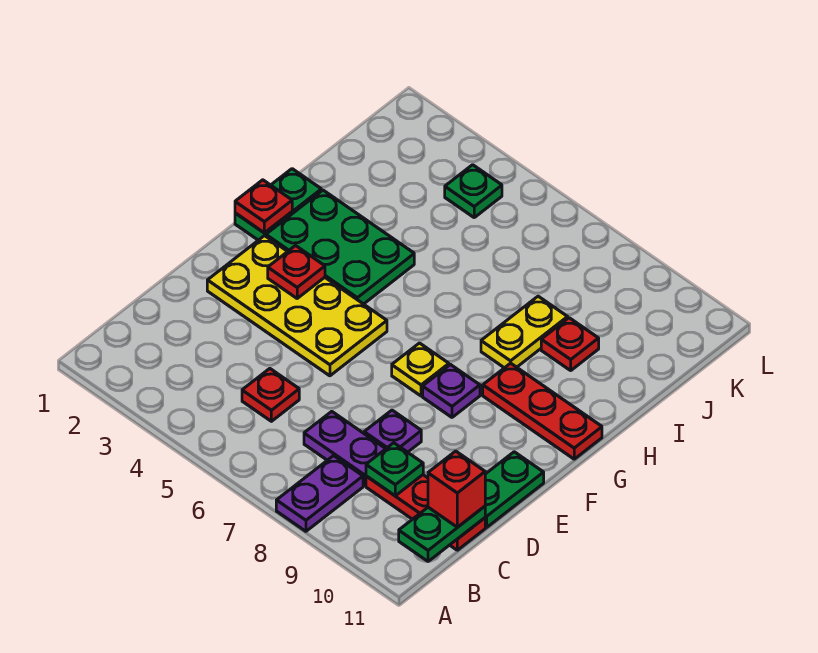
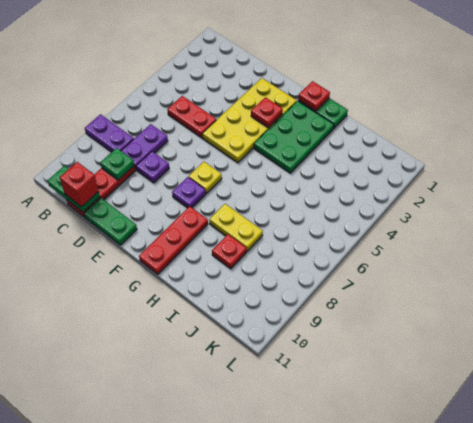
red 1x1 plate [242,369,299,421] -> red 1x2 plate [167,96,216,138]
green 1x1 plate [445,165,502,217] -> none

